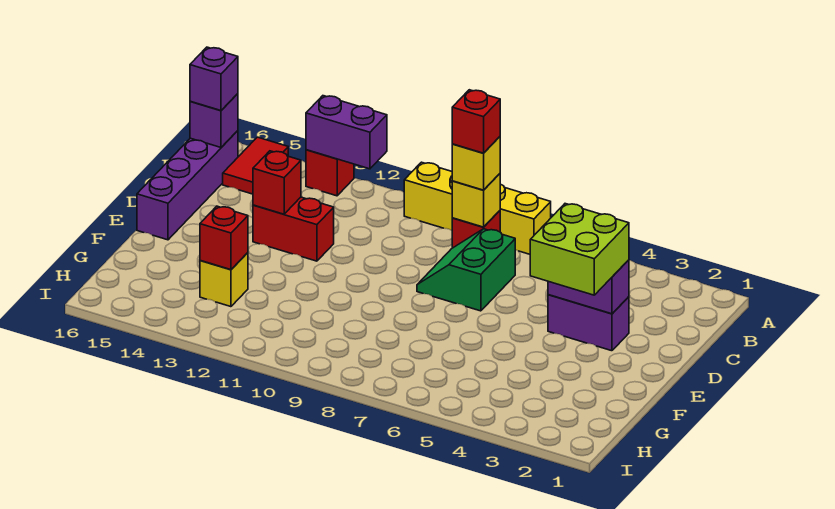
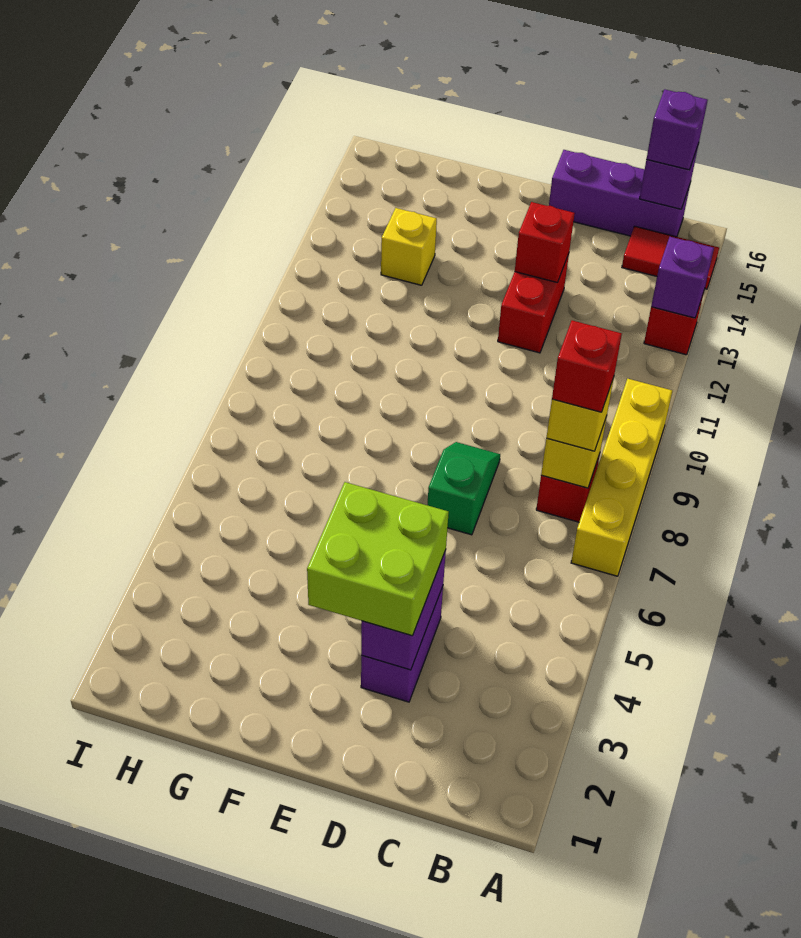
purple 1x2 brick [306,96,387,169] -> purple 1x1 brick [651,237,714,318]
purple 1x4 brick [137,131,238,240] -> purple 1x3 brick [549,150,690,237]
green 2x2 slope [417,229,515,311] -> green 1x2 slope [428,442,500,535]
red 1x1 brick [200,206,248,270] -> none

